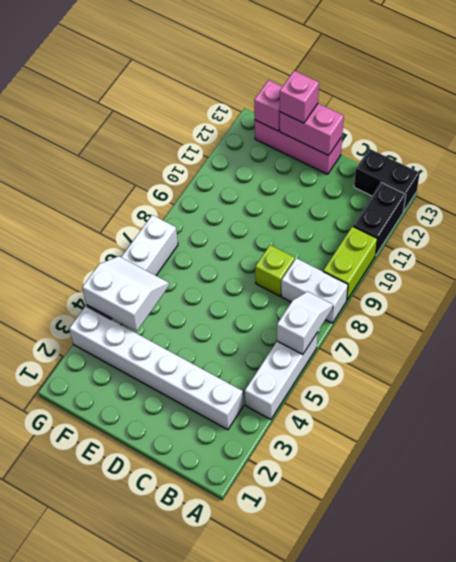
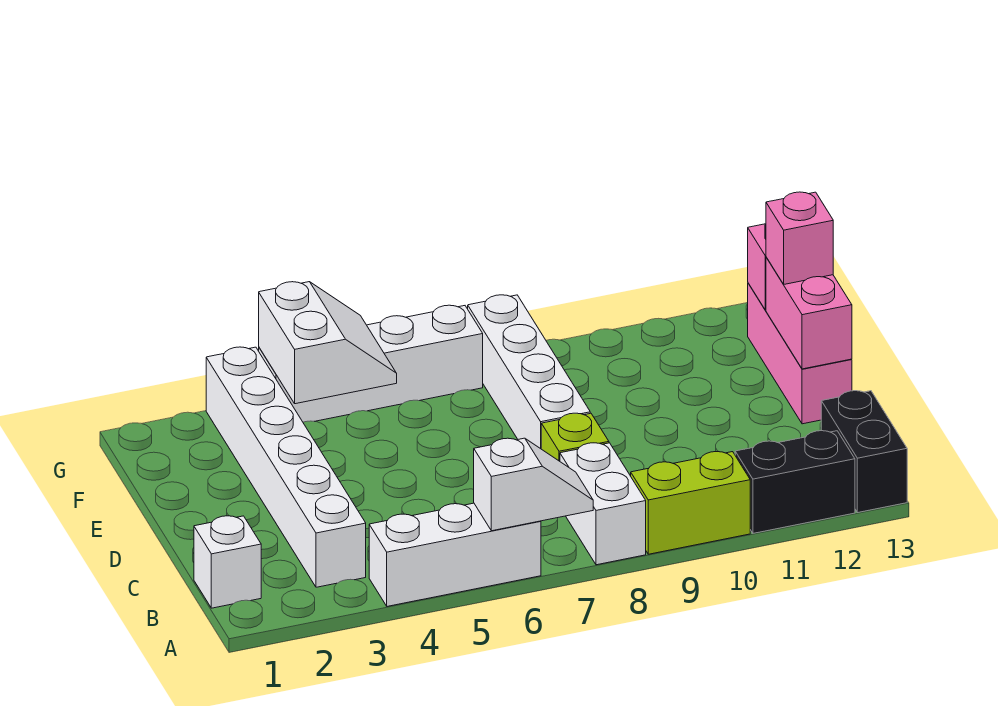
none -> white 1x1 brick [194,516,261,608]
none -> white 1x4 brick [468,295,590,449]

